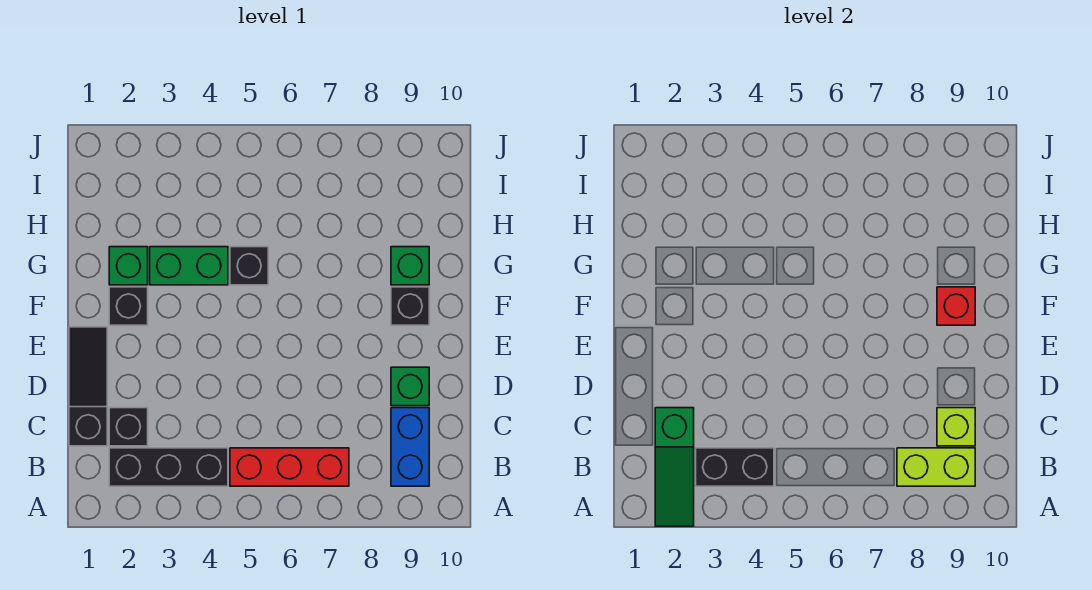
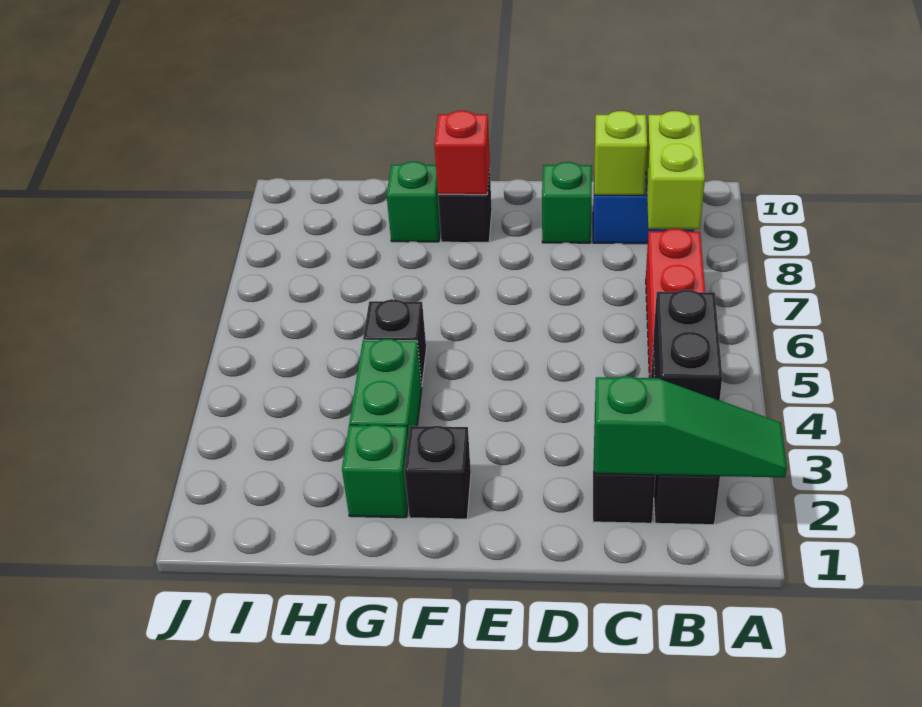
black 1x3 slope [69,327,107,446] -> none

